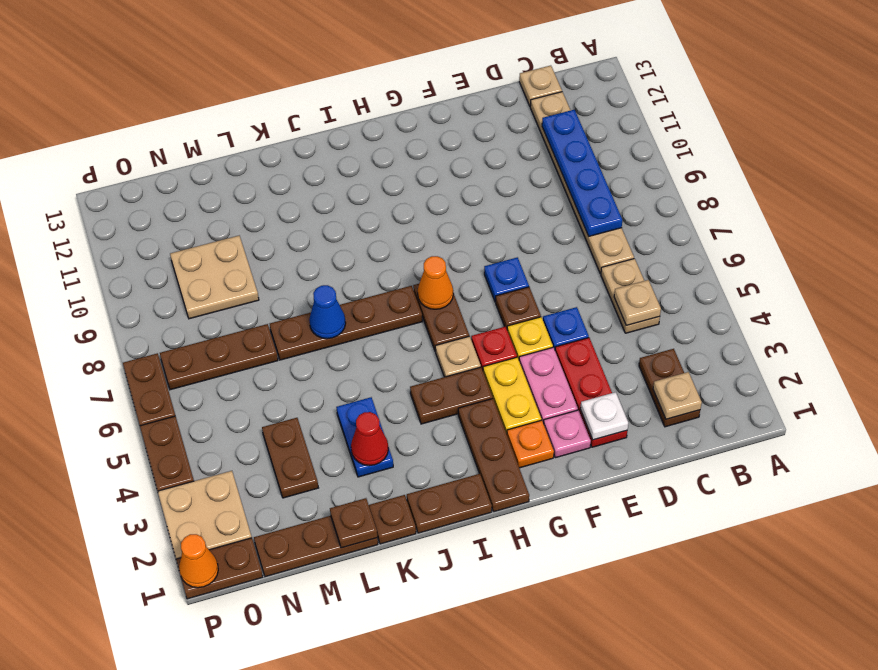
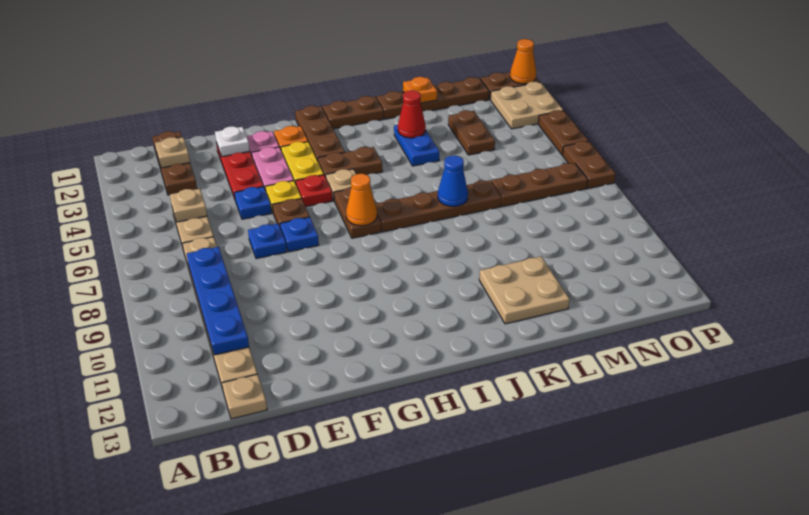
brown 1x2 plate [639,349,700,427] -> brown 1x3 plate [152,131,197,195]
none -> blue 1x1 plate [248,224,287,259]
brown 1x1 plate [330,498,378,548] -> orange 1x1 plate [403,77,437,103]
tan 2x2 plate [170,236,259,319] -> tan 2x2 plate moved to [479,257,570,324]

